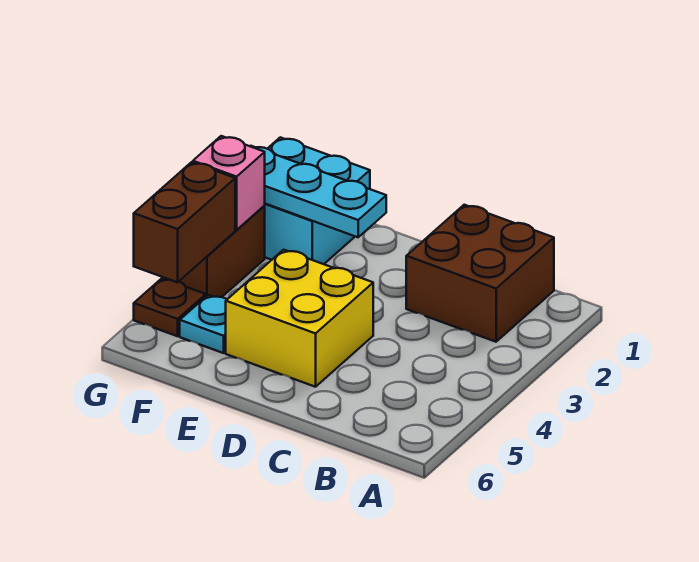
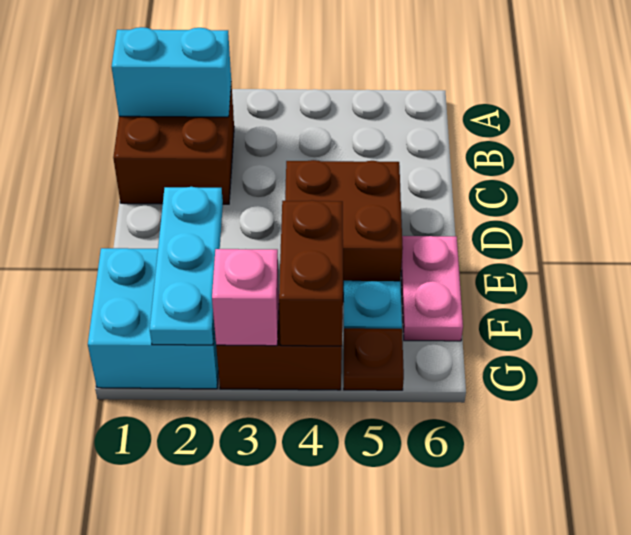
none -> cyan 1x2 brick [112,27,231,117]
yellow 2x2 brick [226,250,373,387] -> brown 2x2 brick [285,160,403,293]
none -> pink 1x2 plate [401,236,463,341]
brown 1x2 brick [134,162,235,282] -> brown 1x2 brick turned to [279,200,343,346]

